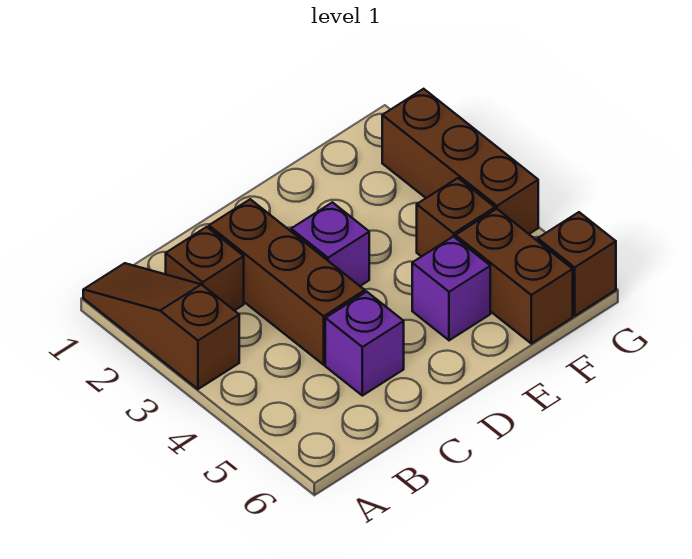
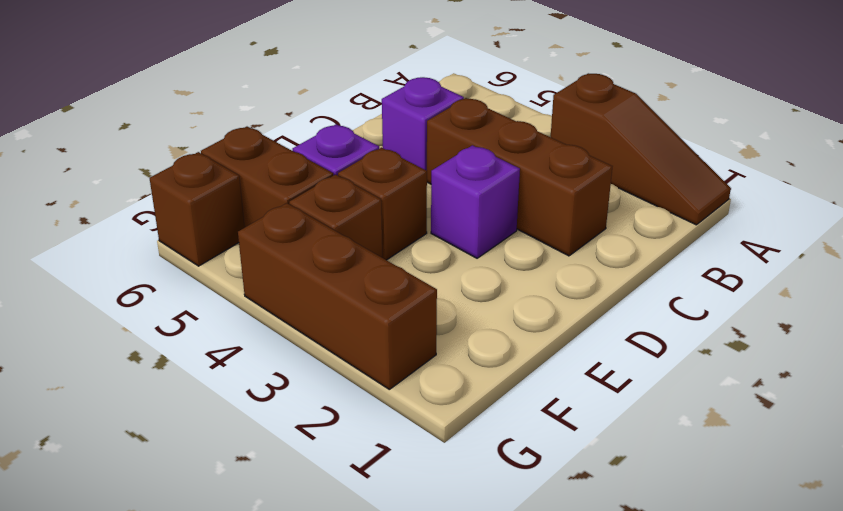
brown 1x1 brick [166,227,244,311] -> brown 1x1 brick moved to [338,148,427,260]

